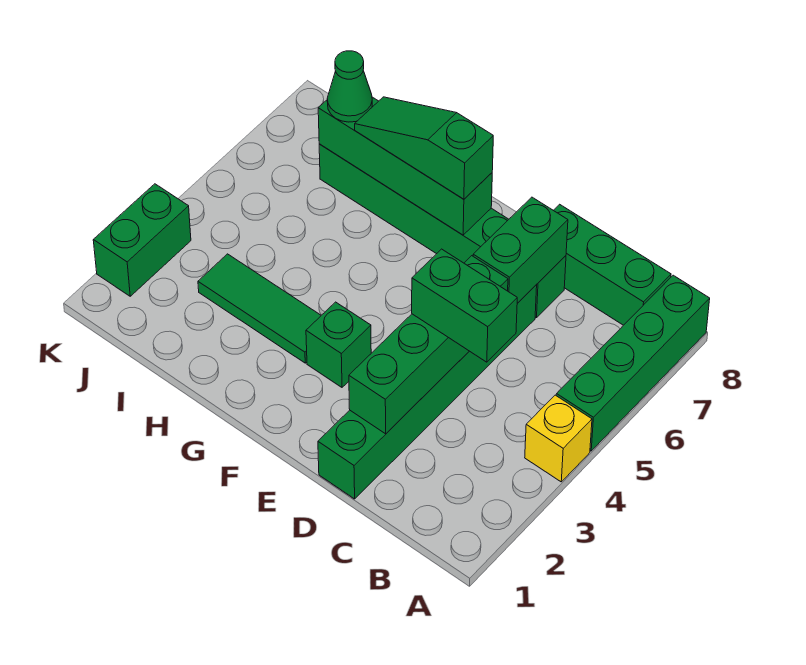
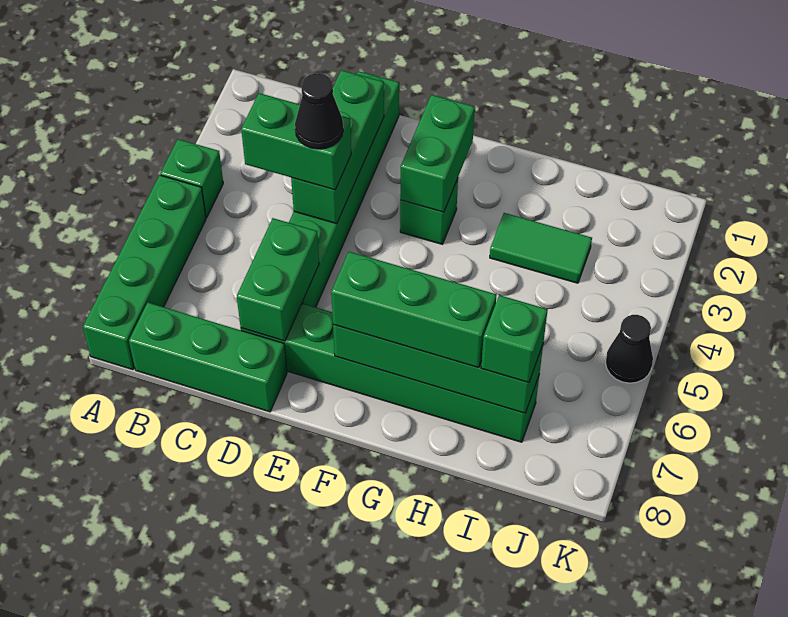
yellow 1x1 brick [525,395,592,482] -> green 1x1 brick [160,139,223,218]
green 1x4 brick [349,256,508,434] -> green 1x3 brick [291,70,384,224]
none -> black 1x1 cone [295,73,343,149]
green 1x3 slope [355,97,493,199] -> green 1x3 brick [331,252,496,368]
green 1x3 tile [198,254,321,363] -> green 1x2 tile [490,213,592,283]
green 1x1 cone [327,51,372,122] -> green 1x1 brick [481,295,548,383]
green 1x2 brick [93,184,191,296] -> green 1x2 brick moved to [400,95,475,212]
none -> black 1x1 cone [605,315,653,383]

